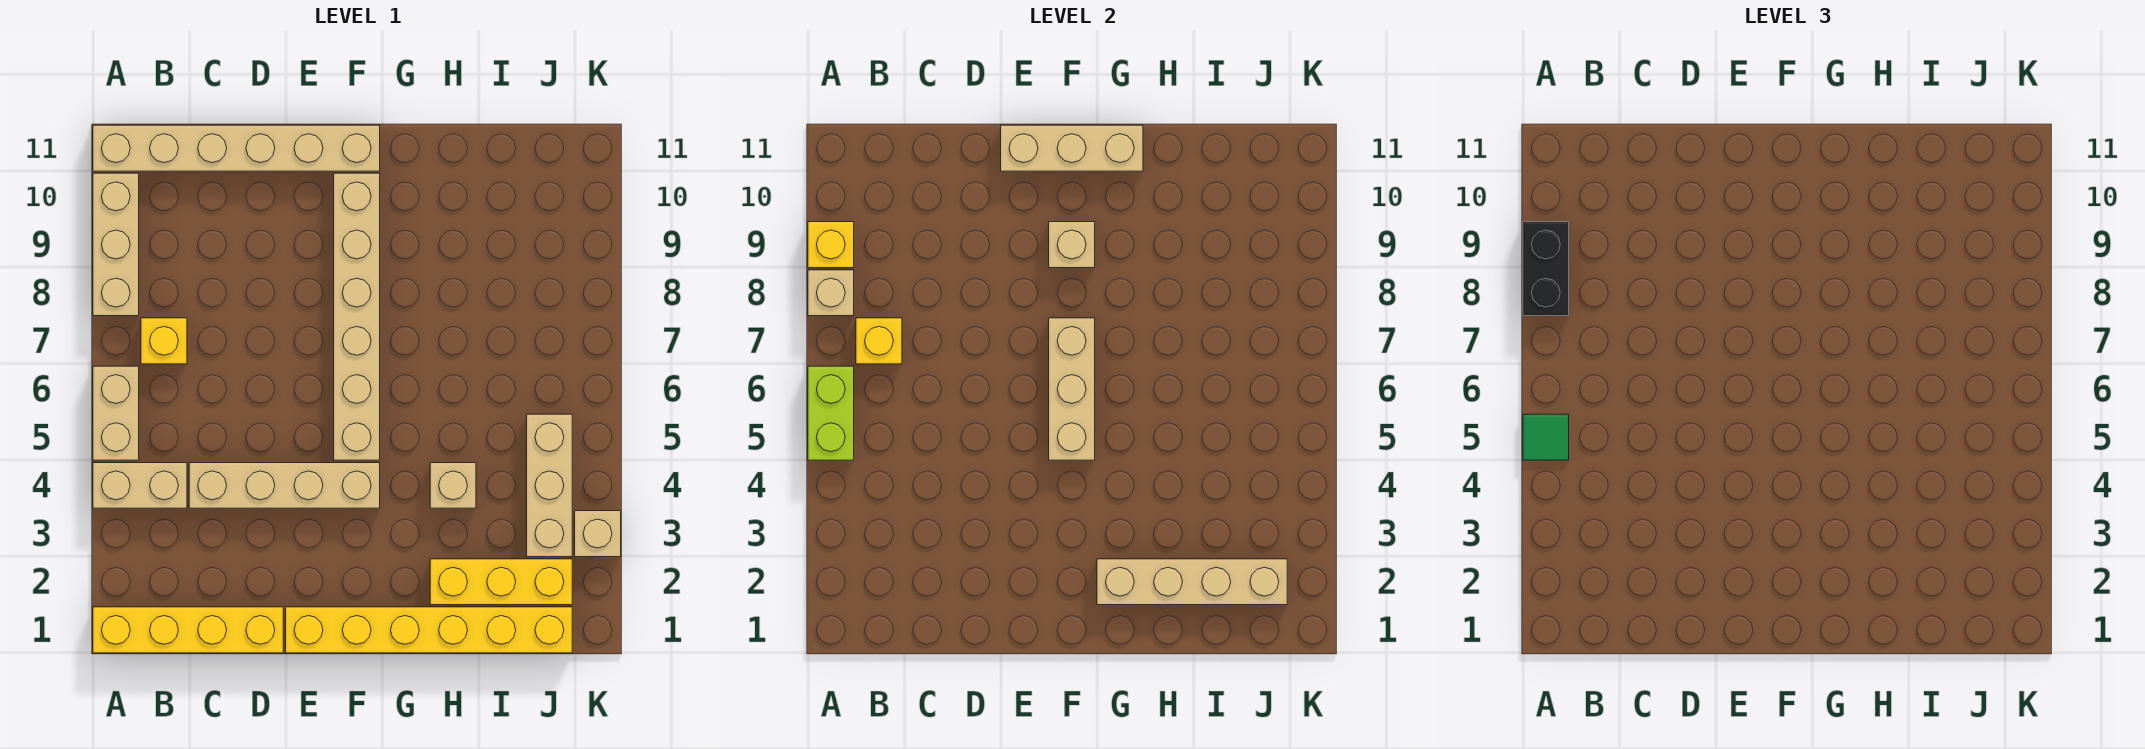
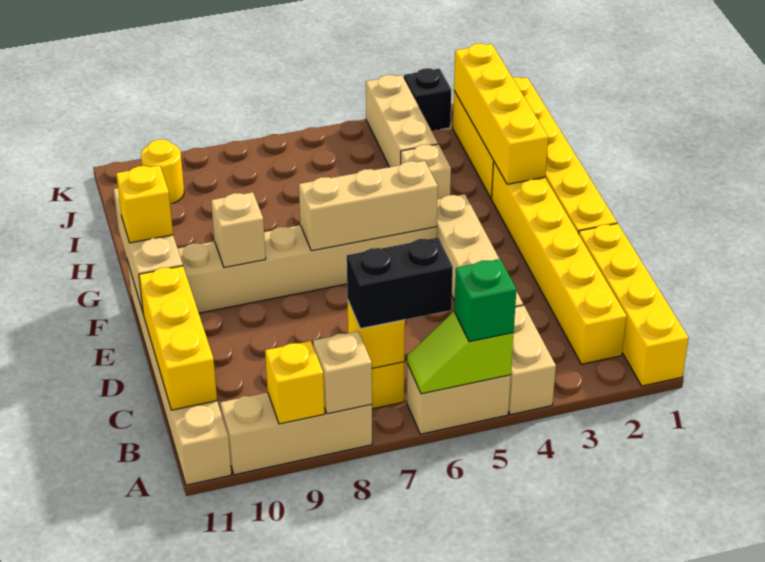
lime 1x2 brick [808,366,854,460] -> lime 1x2 slope [407,312,514,394]
green 1x1 tile [1523,414,1569,460] -> green 1x1 brick [454,259,516,342]
black 1x2 brick [1523,222,1569,316] -> black 1x2 brick moved to [347,238,453,329]
none -> yellow 1x6 brick [492,162,627,364]
none -> yellow 1x3 brick [139,266,217,410]
none -> yellow 1x1 brick [116,165,173,243]
tan 1x4 brick [1097,559,1287,605] -> yellow 1x4 brick [454,44,548,184]
tan 1x3 brick [527,414,572,557] -> tan 1x3 brick turned to [366,75,438,167]
none -> yellow 1x1 round brick [141,139,184,204]
tan 1x1 brick [575,511,621,557] -> black 1x1 brick [404,68,451,131]

